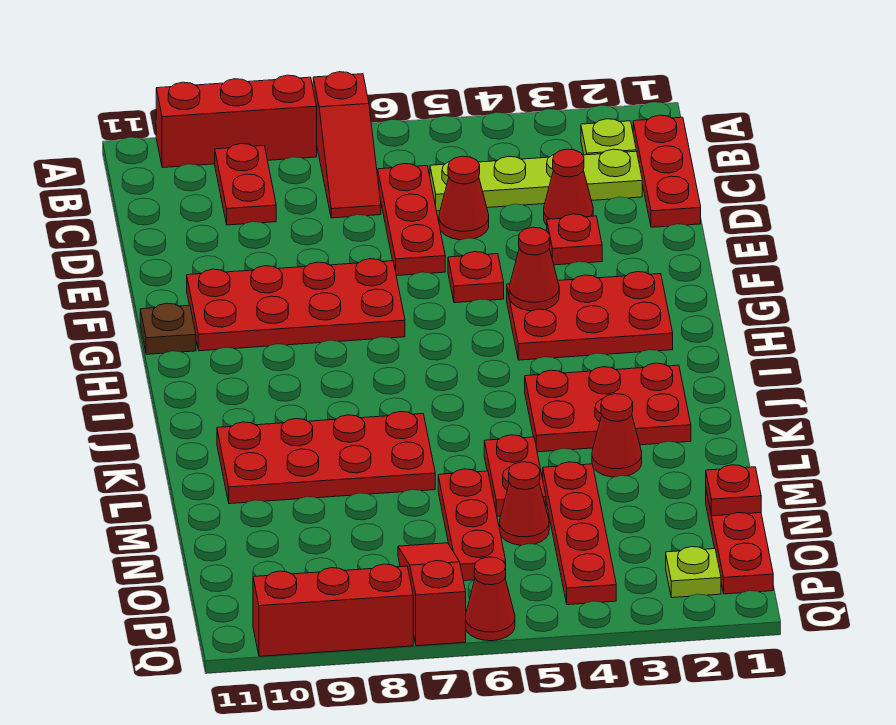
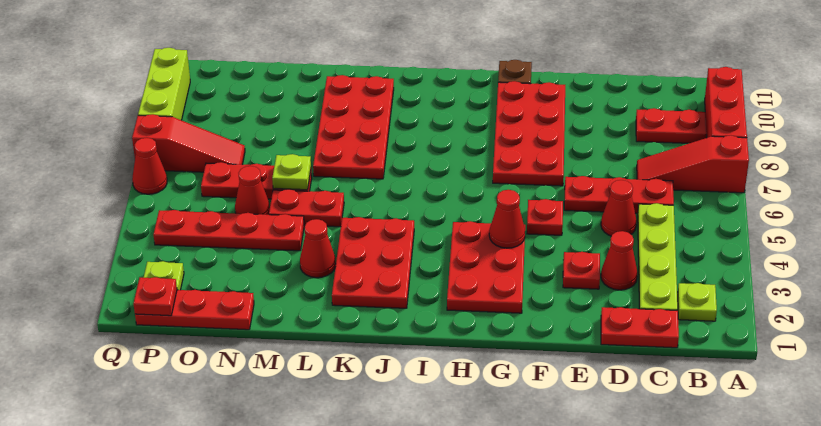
red 1x3 plate [633,115,701,227] -> red 1x2 plate [601,307,679,348]
none -> lime 1x1 plate [272,154,311,190]
red 1x1 plate [706,465,761,516] -> red 1x1 plate moved to [133,277,177,316]
red 1x3 brick [253,564,413,656] -> lime 1x3 brick [138,48,190,120]

